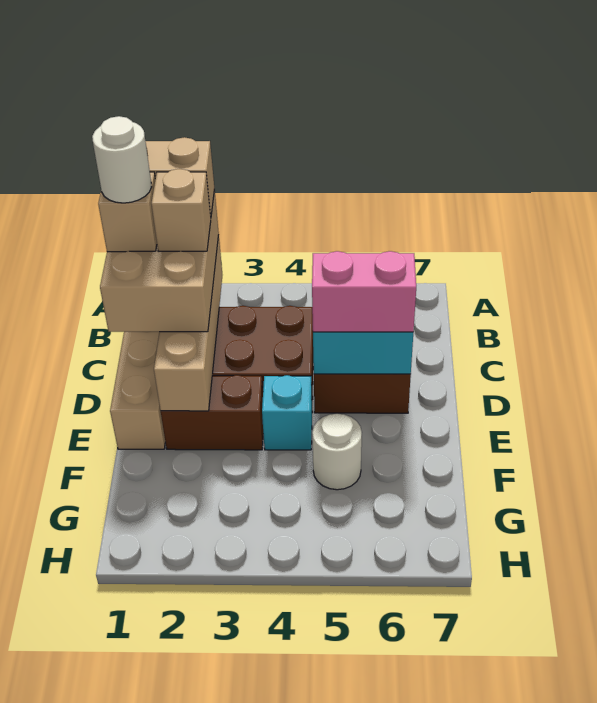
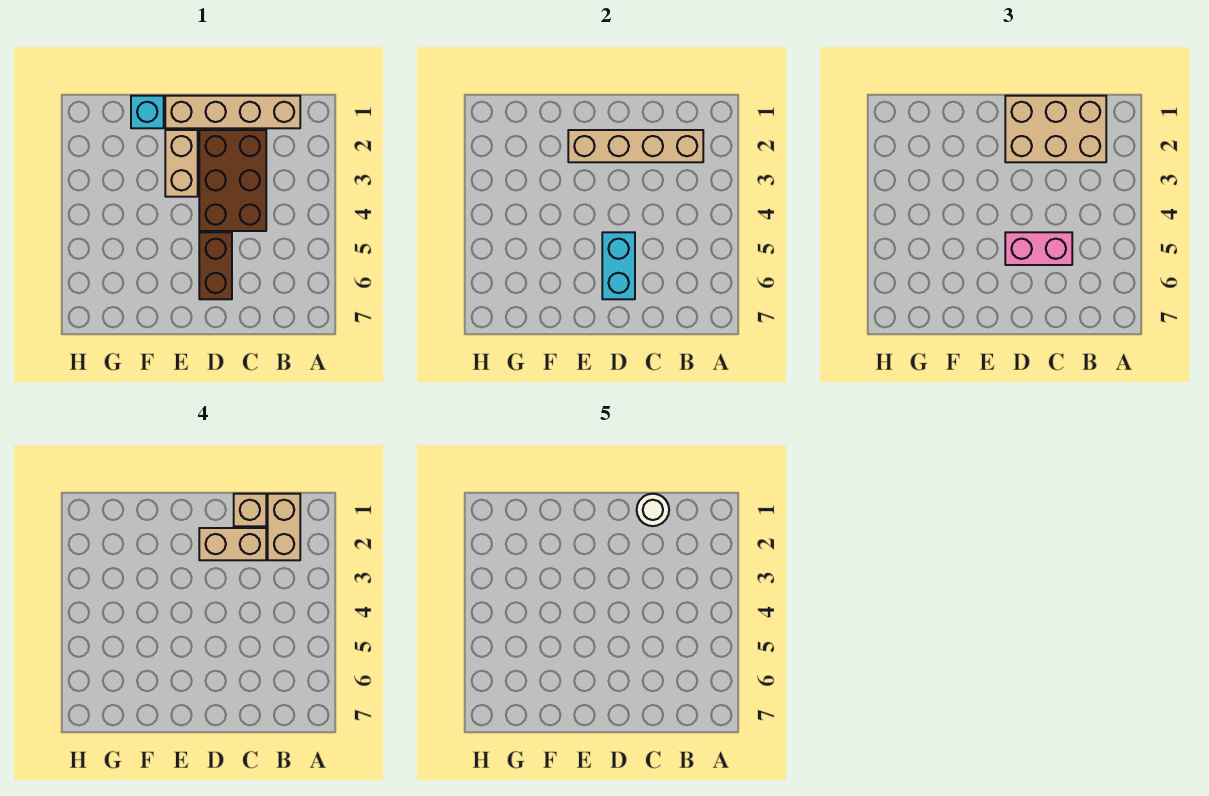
tan 1x1 brick [151,169,211,251] -> tan 1x2 brick [199,528,266,560]
pink 1x2 brick [312,251,416,332] -> pink 1x2 brick turned to [1005,232,1072,265]
brown 1x2 brick [161,375,263,450] -> tan 1x2 brick [165,130,198,197]
cyan 1x1 brick [262,375,312,450] -> cyan 1x1 brick moved to [131,96,164,128]
white 1x1 round brick [312,413,362,490] -> none

